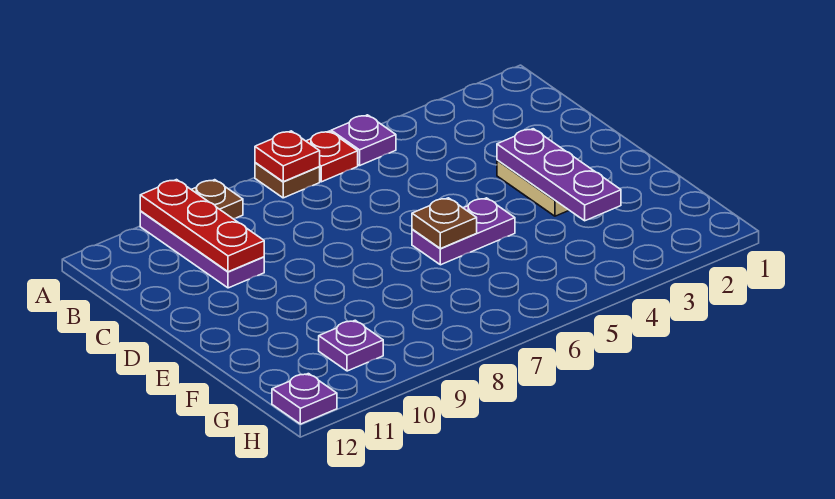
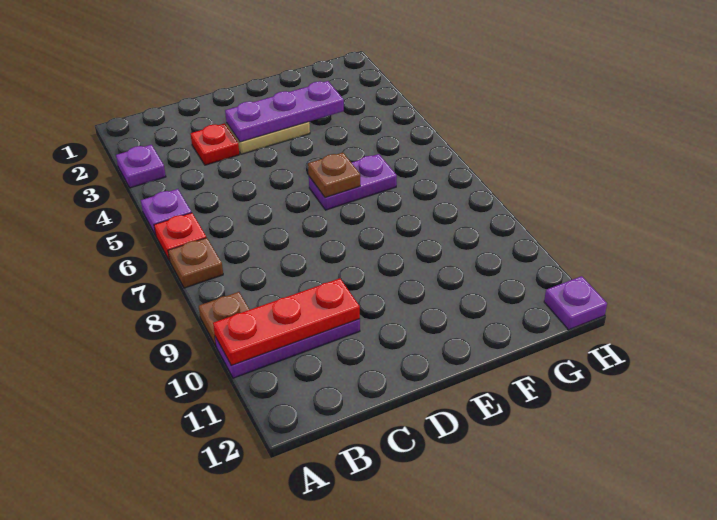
red 1x1 plate [255,131,320,182] -> red 1x1 plate moved to [191,123,239,165]
purple 1x2 plate [412,198,515,265] -> purple 1x2 plate turned to [309,154,397,210]
purple 1x1 plate [319,320,383,371] -> purple 1x1 plate moved to [116,145,166,188]

